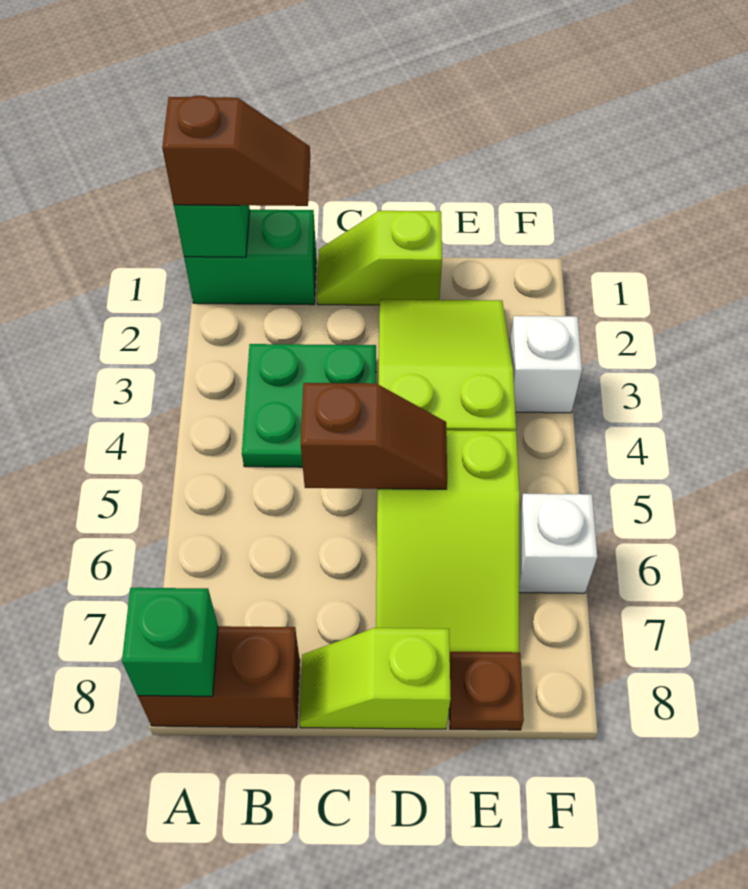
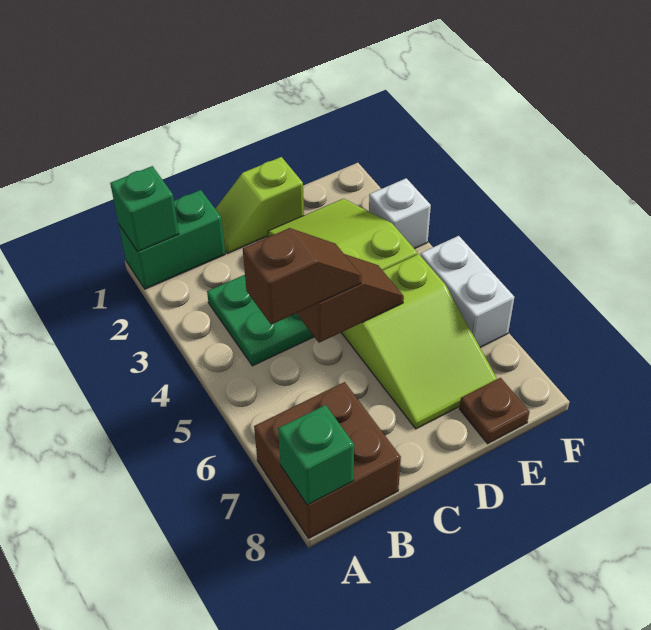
brown 1x2 slope [162,96,310,206] -> brown 1x2 slope moved to [243,228,362,325]
brown 1x2 brick [138,626,300,728] -> brown 2x2 brick [254,382,401,538]
lime 1x2 slope [300,628,451,729] -> none
white 1x1 brick [519,493,597,593] -> white 1x2 brick [421,236,514,347]

